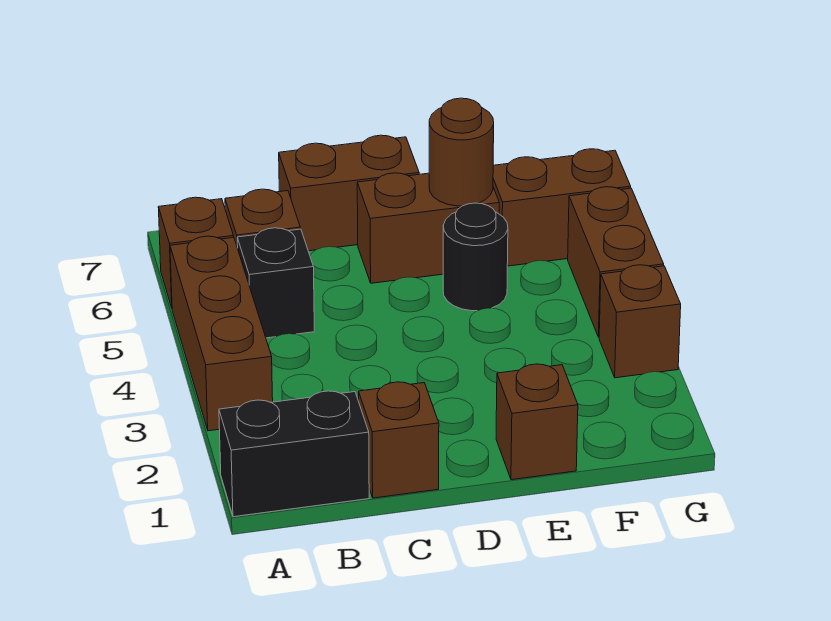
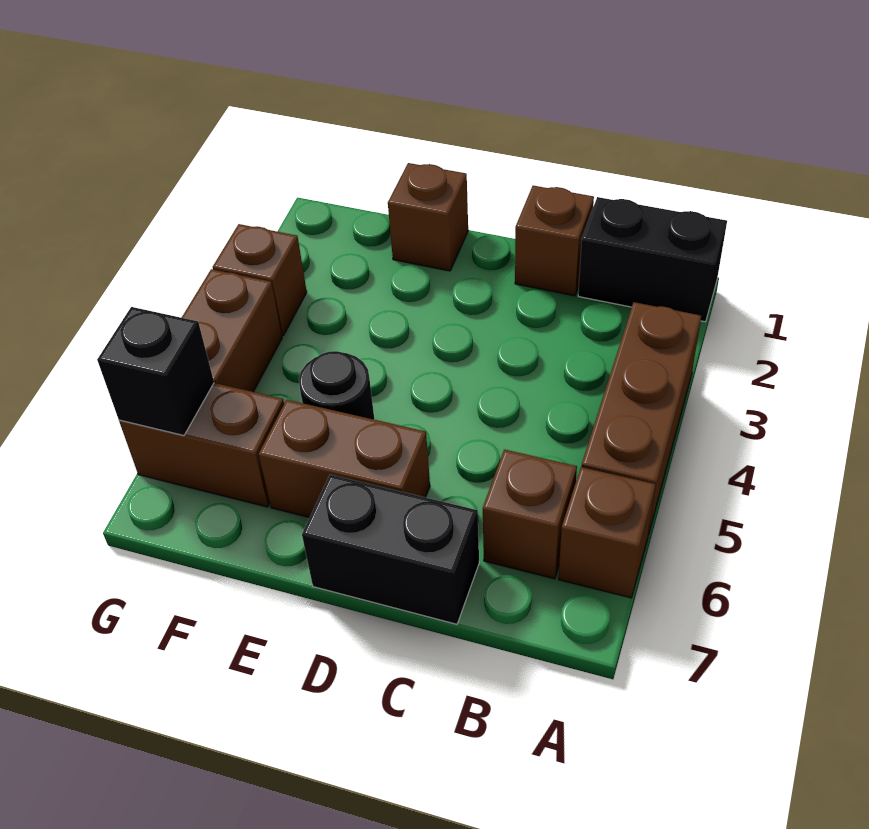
black 1x1 brick [237,228,314,338] -> black 1x1 brick moved to [97,307,214,436]
brown 1x2 brick [279,135,419,251] -> black 1x2 brick [302,475,479,624]
brown 1x1 round brick [429,98,494,206] -> none

